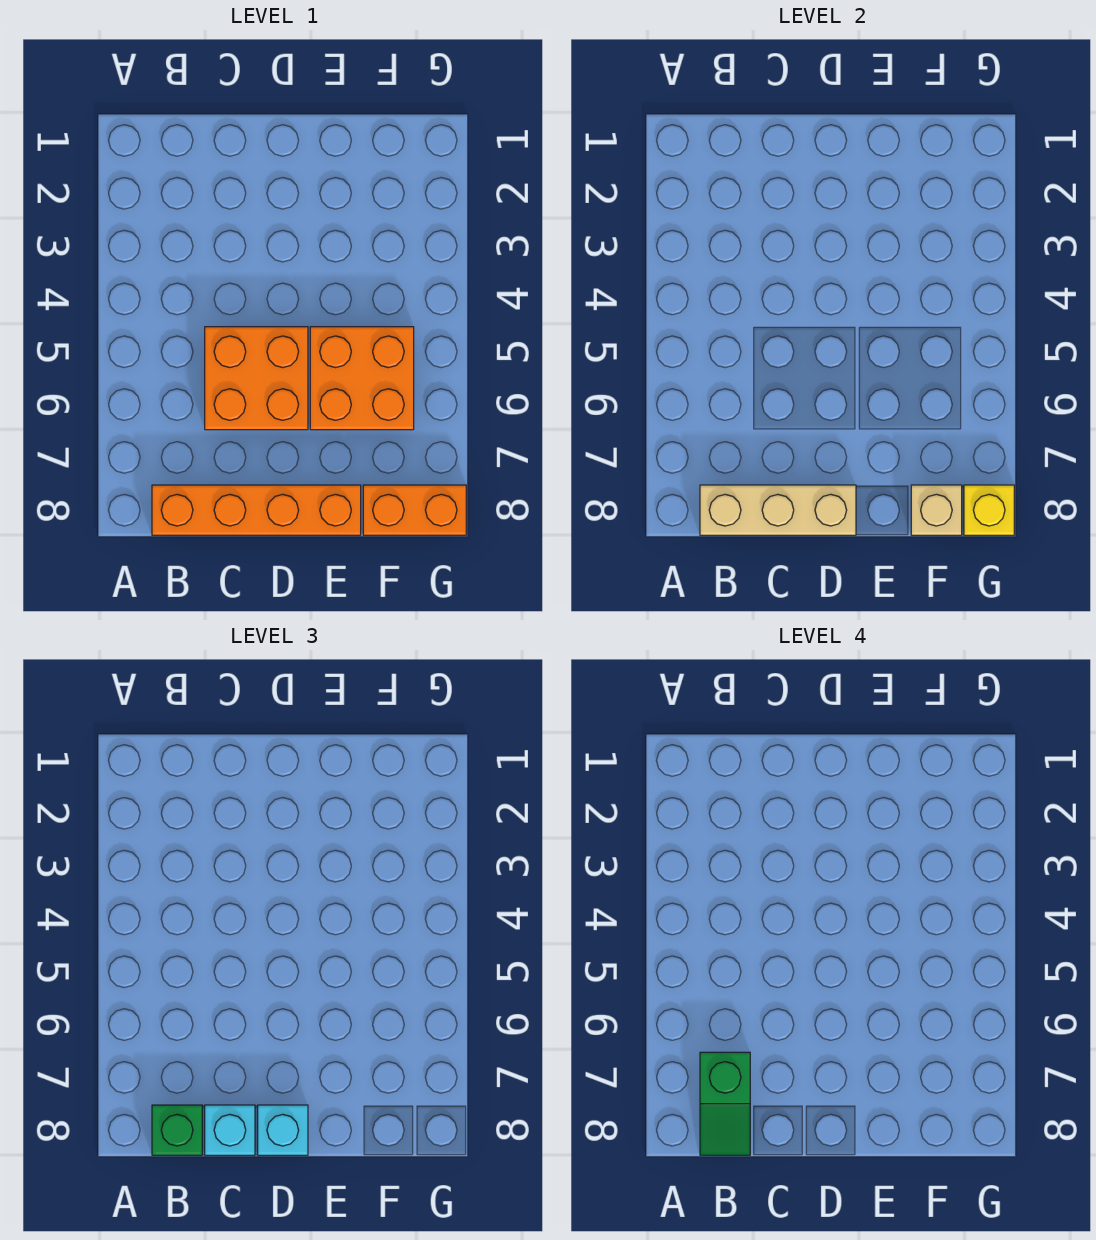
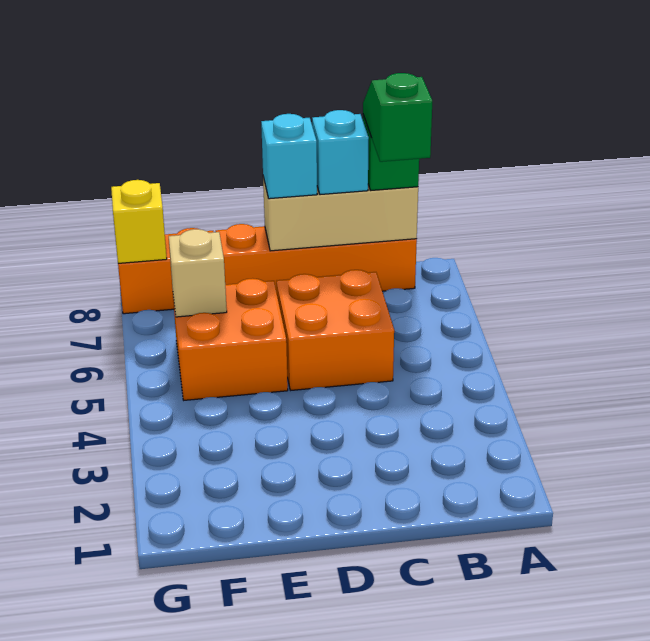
tan 1x1 brick [911,485,962,535] -> tan 1x1 brick moved to [169,229,227,317]

